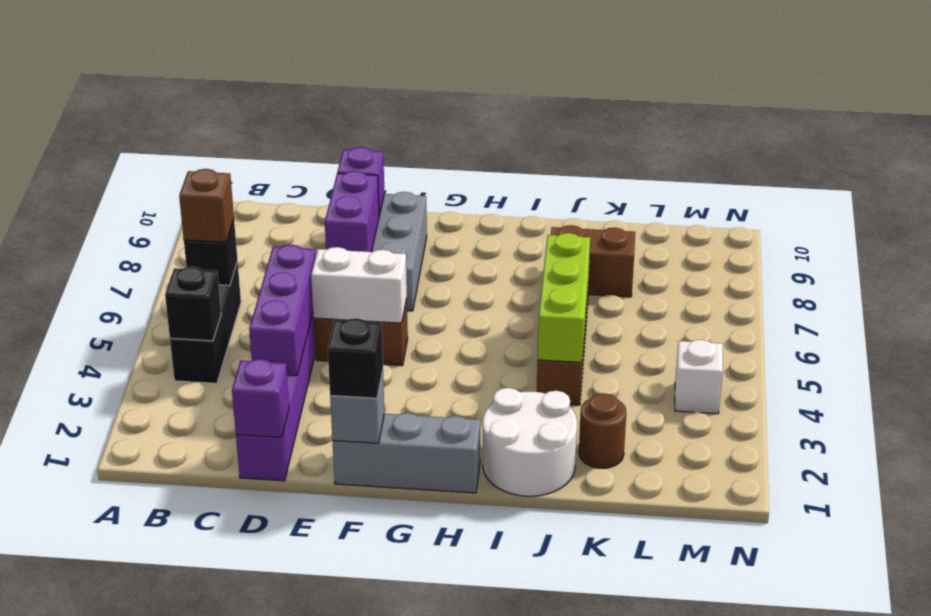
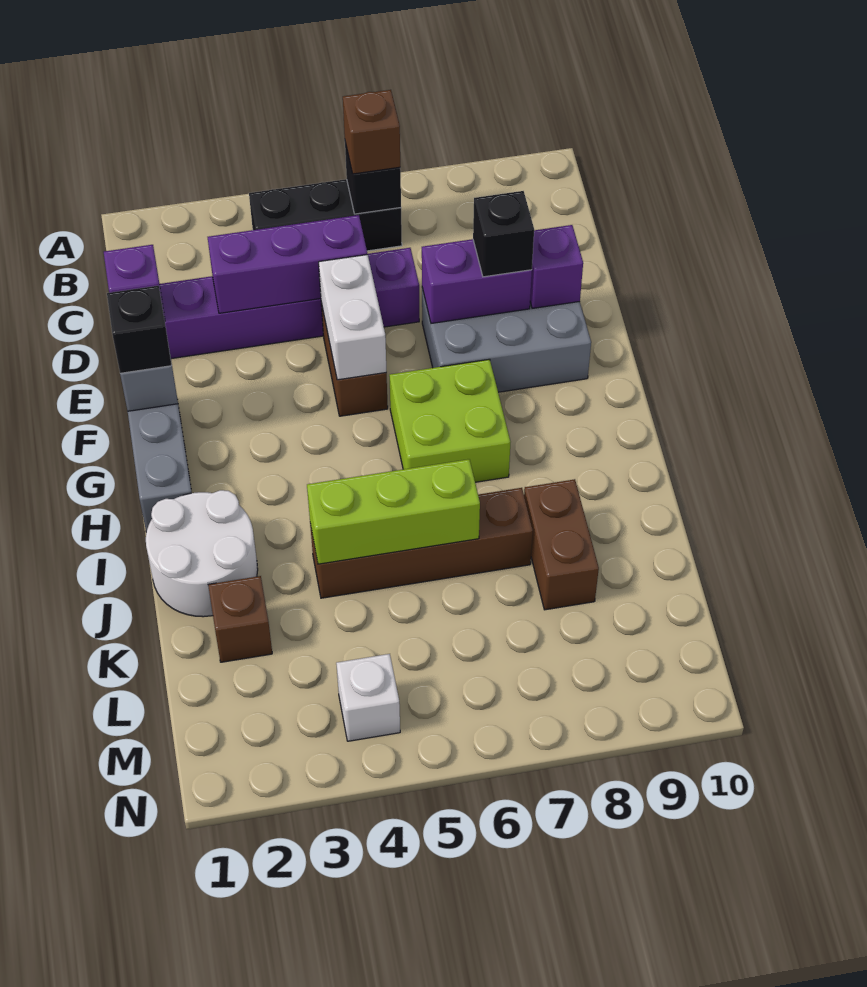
black 1x1 brick [165,267,221,341] -> black 1x1 brick moved to [473,191,534,277]
none -> lime 2x2 brick [389,359,510,482]
brown 1x1 round brick [579,394,626,468] -> brown 1x1 brick [208,576,272,662]

